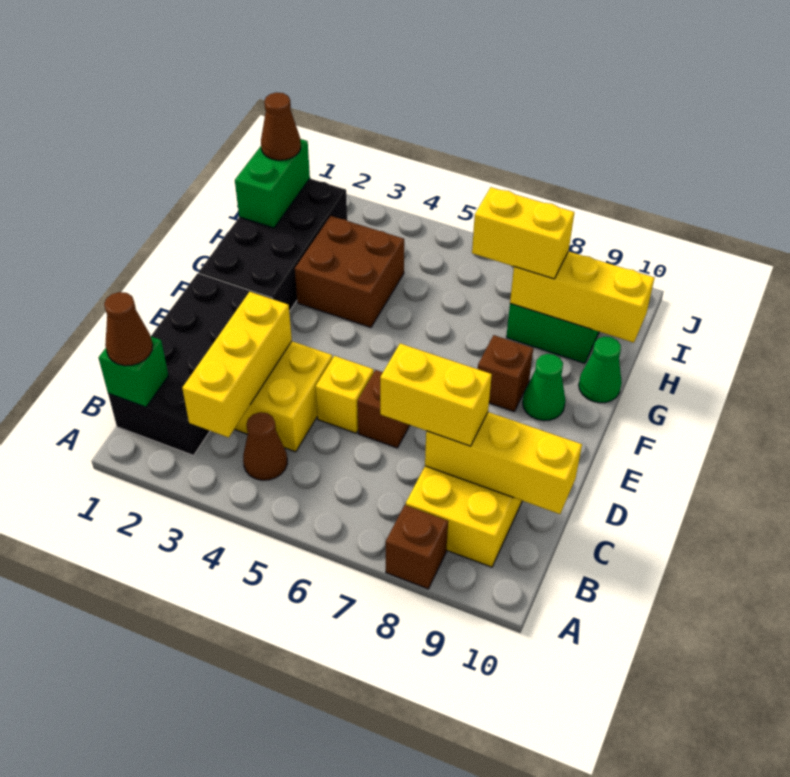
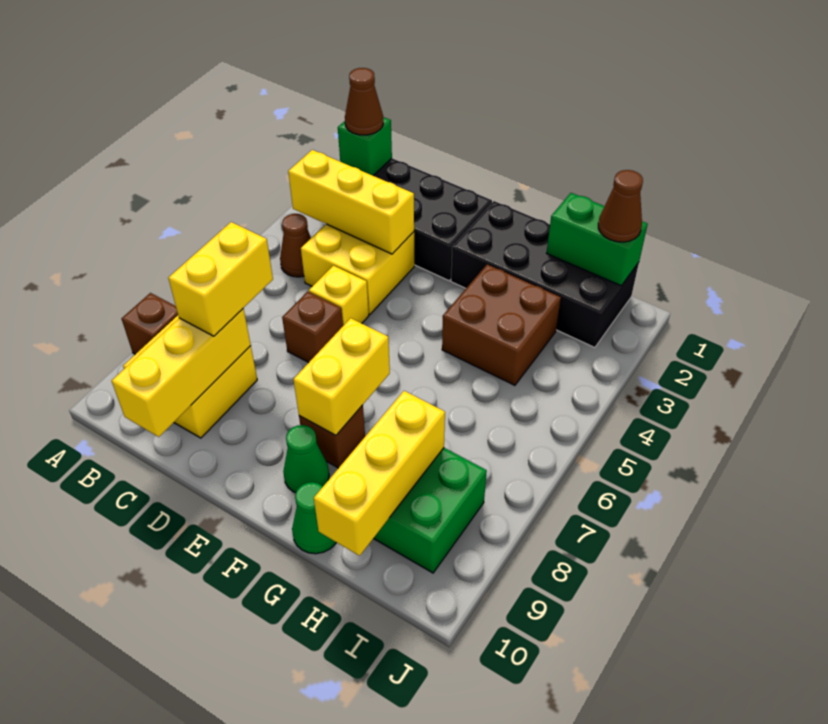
yellow 1x2 brick [472,187,574,279] -> yellow 1x2 brick moved to [293,318,390,435]

